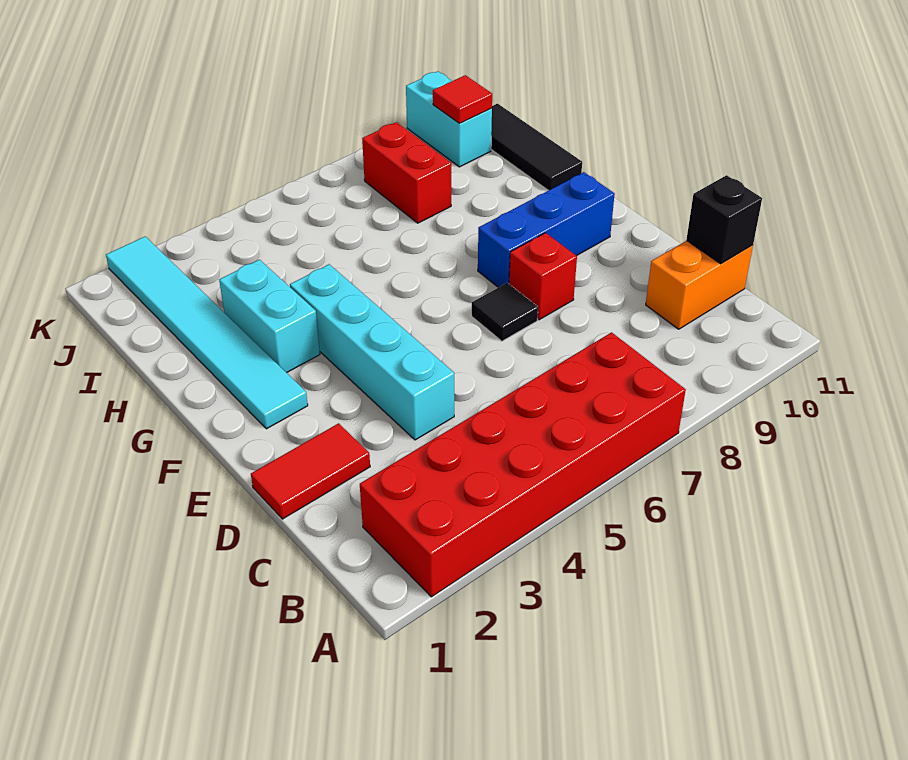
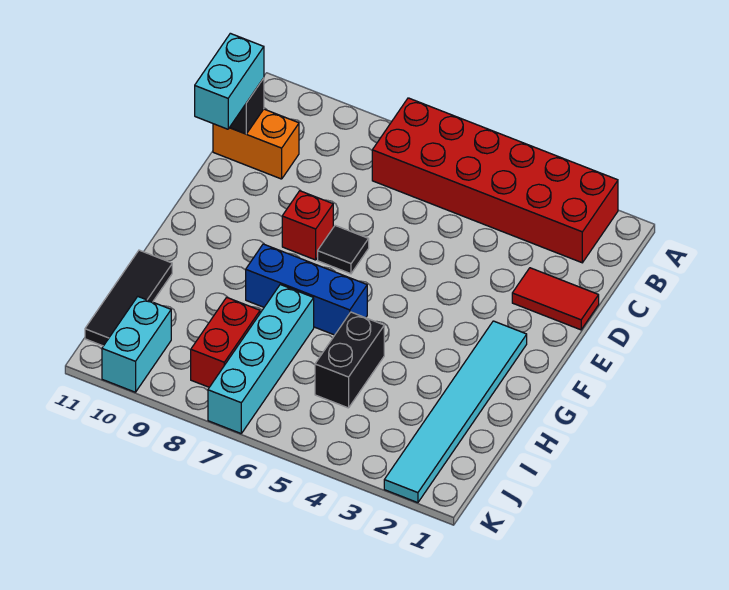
cyan 1x4 brick [290,264,454,440] -> cyan 1x4 brick moved to [208,285,314,433]
blue 1x3 brick [478,172,615,288] -> blue 1x3 brick moved to [246,244,367,335]
cyan 1x2 brick [219,260,320,373] -> cyan 1x2 brick moved to [195,33,264,129]
none -> black 1x2 brick [315,312,384,408]
red 1x1 tile [433,75,492,123] -> none

